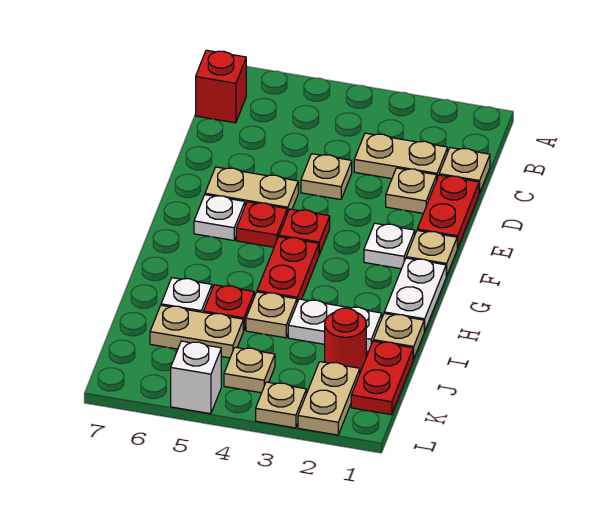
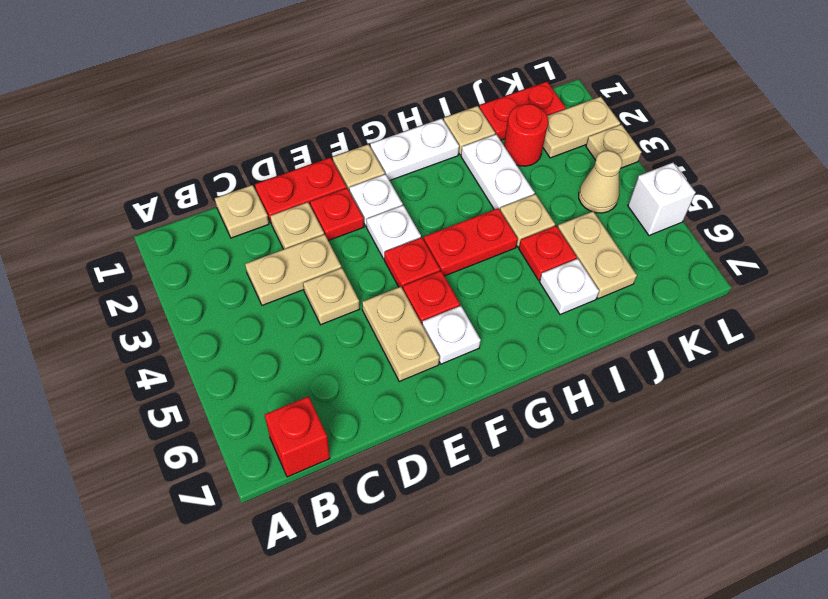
tan 1x2 plate [354,133,448,179] -> tan 1x2 plate turned to [245,234,341,305]
none -> red 1x1 plate [310,188,364,241]
none -> white 1x1 plate [366,205,421,259]
tan 1x1 plate [224,347,275,393] -> tan 1x1 cone [579,151,622,213]

